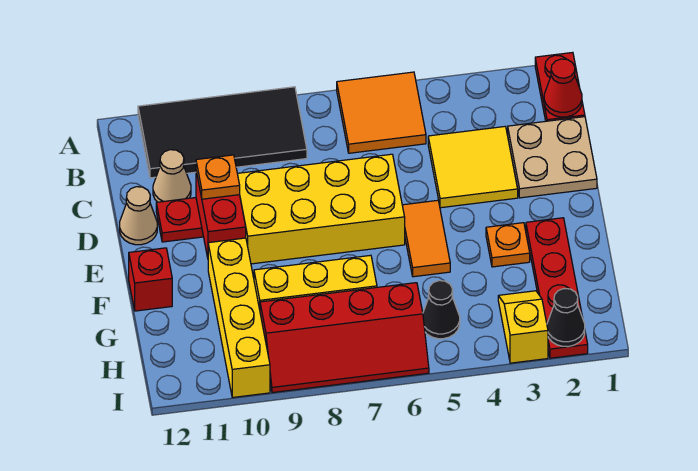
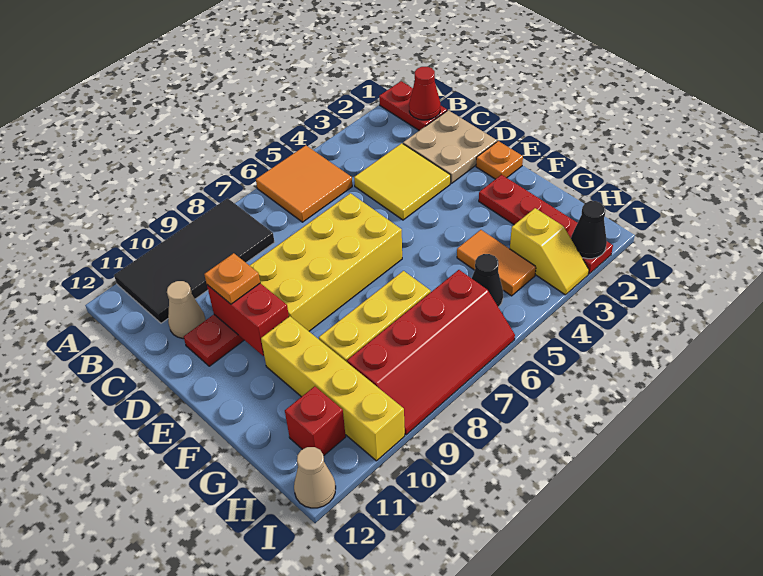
tan 1x1 cone [120,187,157,245] -> tan 1x1 cone moved to [294,447,336,508]
orange 1x2 tile [402,200,450,277] -> orange 1x2 tile moved to [457,230,536,296]
orange 1x1 plate [486,223,530,267] -> orange 1x1 plate moved to [476,141,523,179]
red 1x1 brick [129,248,172,311] -> red 1x1 brick moved to [285,386,346,456]
yellow 1x2 slope [498,291,548,363] -> yellow 1x2 slope turned to [510,208,589,295]

